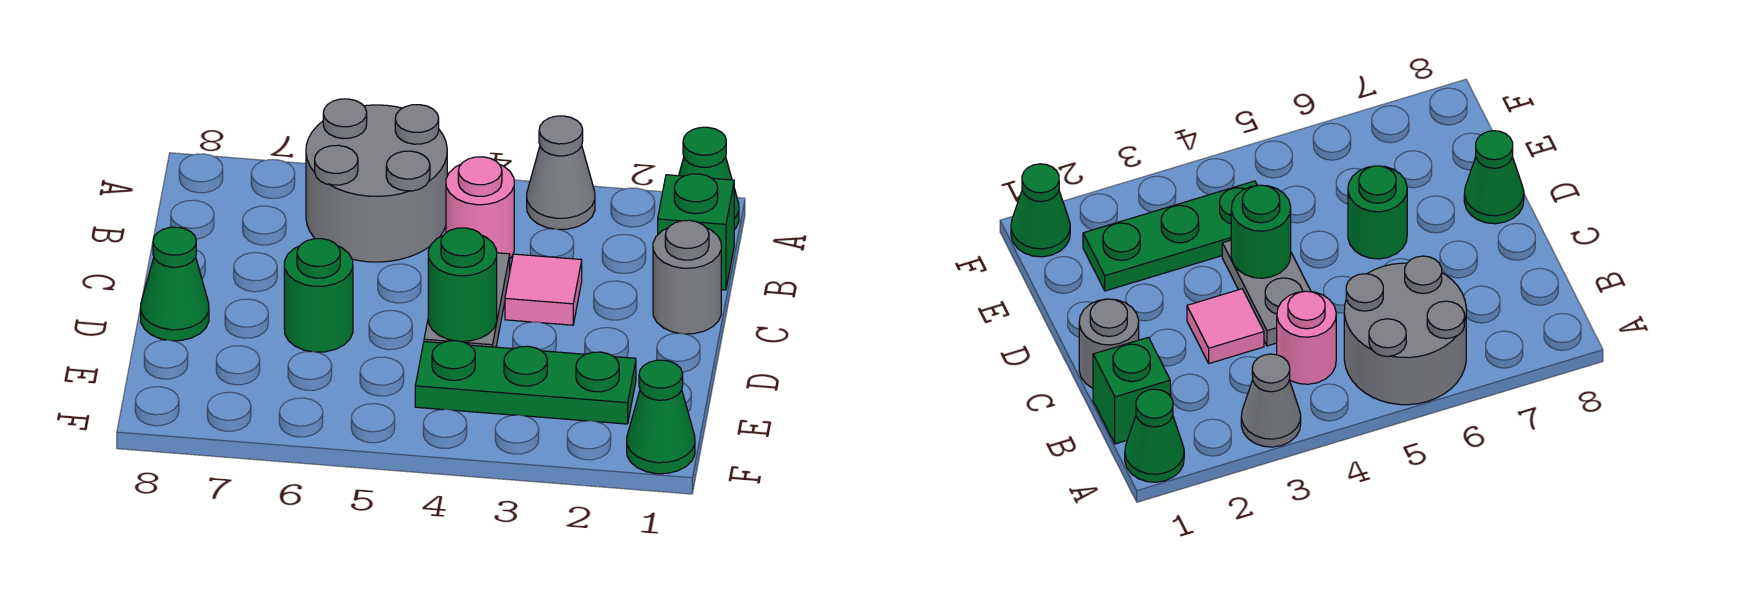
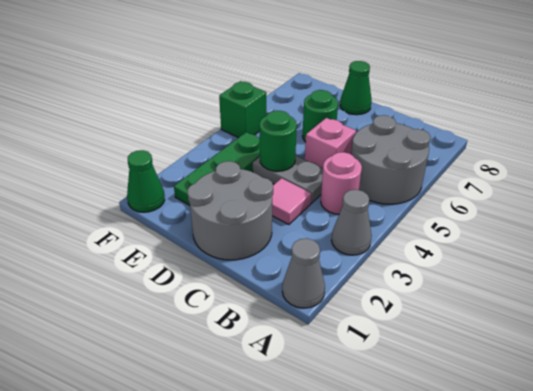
green 1x1 cone [679,127,739,230] -> grey 1x1 cone [282,239,325,308]
green 1x1 brick [658,174,734,290] -> green 1x1 brick moved to [219,81,266,138]
grey 1x1 round brick [653,220,721,334] -> grey 2x2 round brick [187,161,273,260]
none -> pink 1x1 brick [305,118,356,168]

